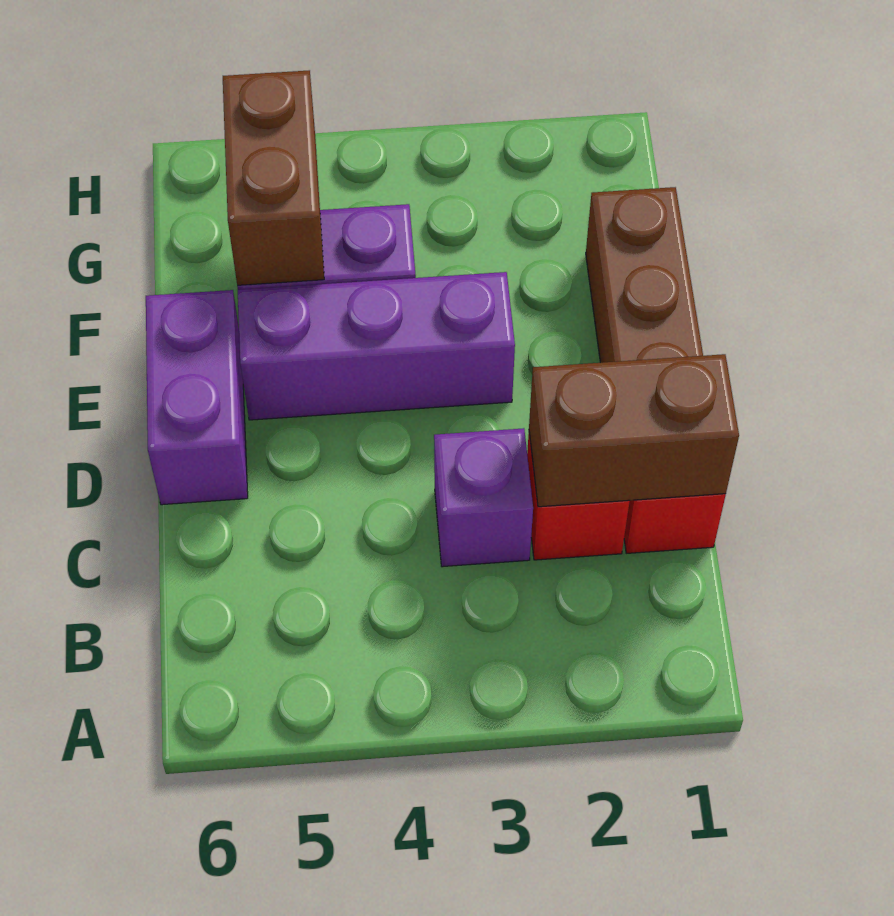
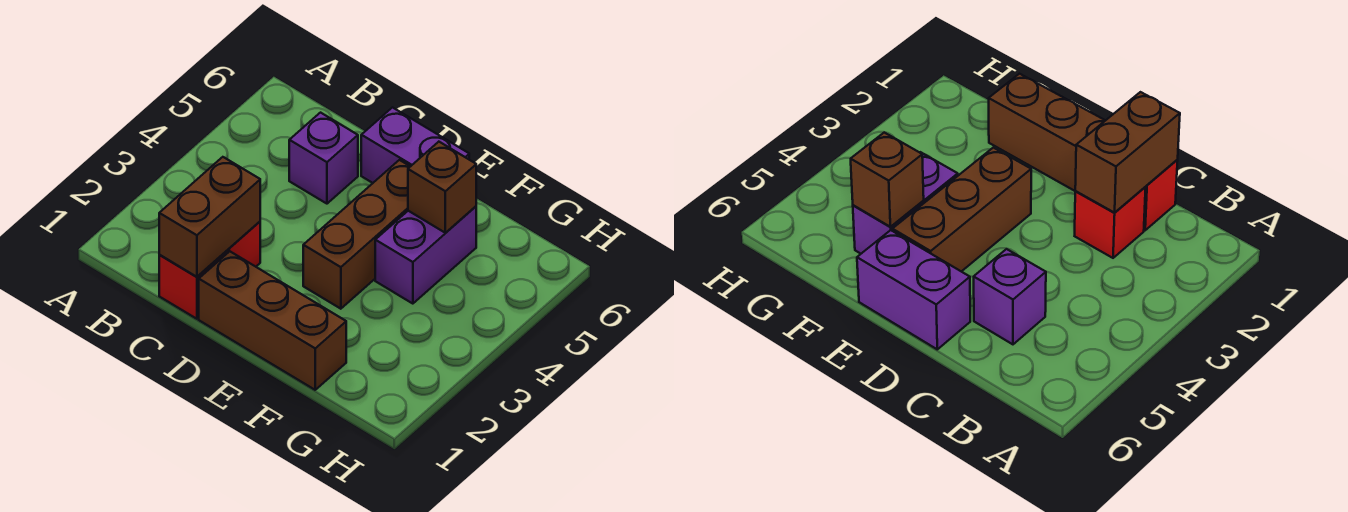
purple 1x1 brick [434,428,533,567] -> purple 1x1 brick moved to [289,113,358,204]
purple 1x3 brick [238,272,515,420] -> brown 1x3 brick [303,160,410,309]
brown 1x2 brick [223,70,324,285] -> brown 1x1 brick [408,142,476,233]

